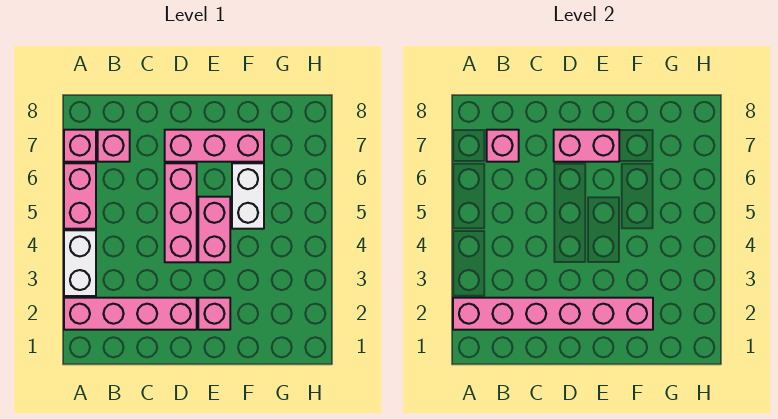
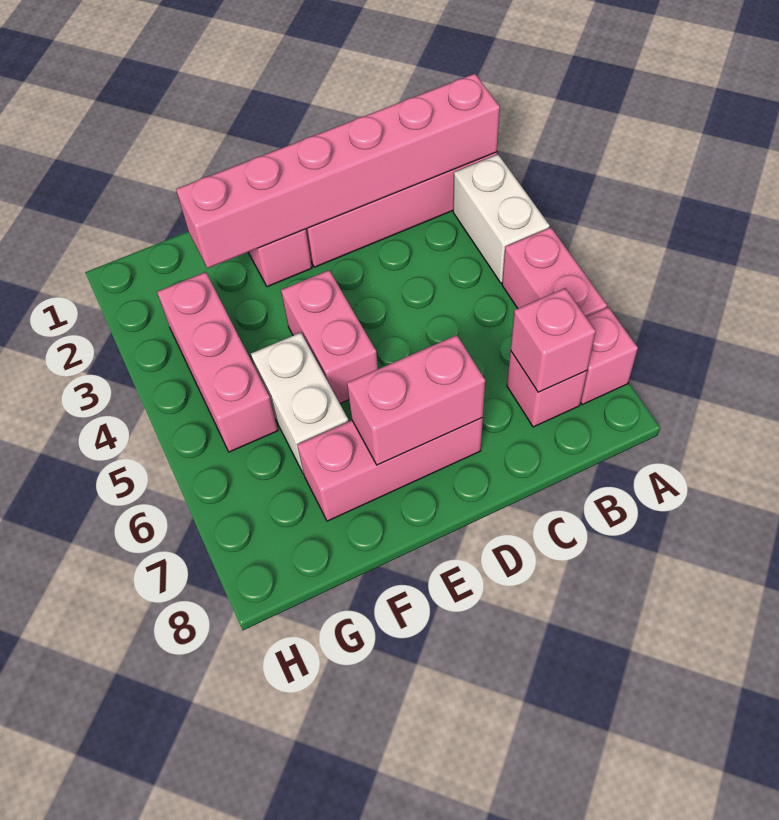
pink 1x3 brick [165,163,197,262] -> pink 1x3 brick moved to [157,272,278,452]

